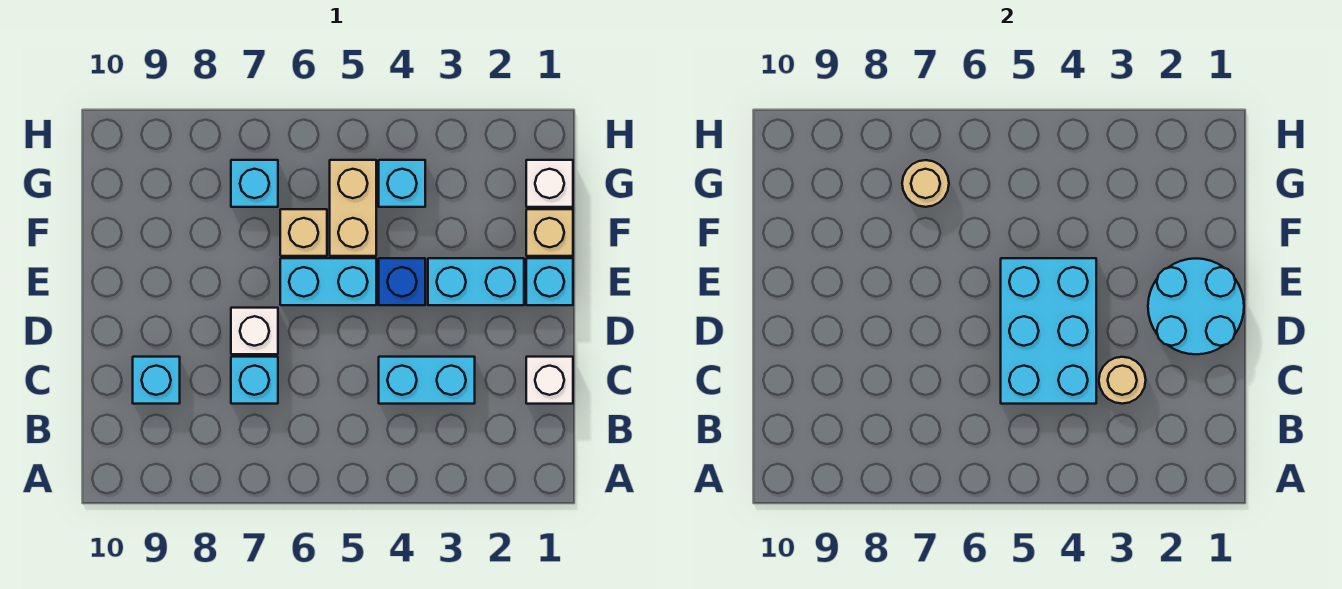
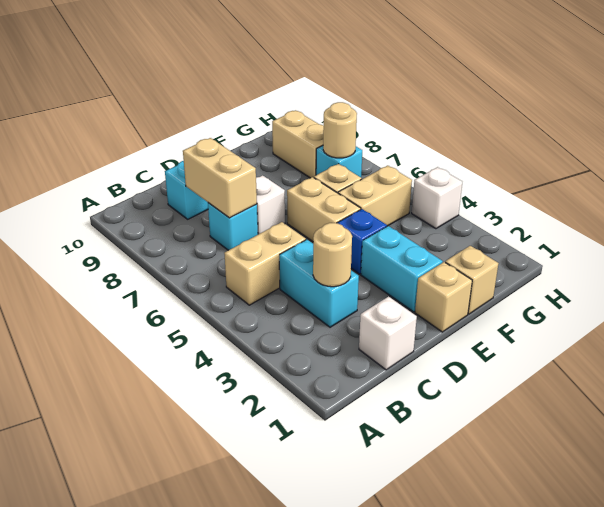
none -> tan 1x2 brick [224,222,306,305]
cyan 2x3 brick [1001,258,1096,404] -> none
none -> tan 1x2 brick [183,138,257,218]
cyan 2x2 round brick [1148,259,1244,354] -> none
cyan 1x1 brick [526,258,573,305] -> tan 1x1 brick [415,262,472,332]
cyan 1x2 brick [280,258,376,305] -> tan 1x2 brick [287,177,361,242]
white 1x1 brick [526,160,573,207] -> white 1x1 brick moved to [412,167,462,229]
cyan 1x1 brick [379,160,425,207] -> none
none -> tan 1x2 brick [272,110,324,178]

